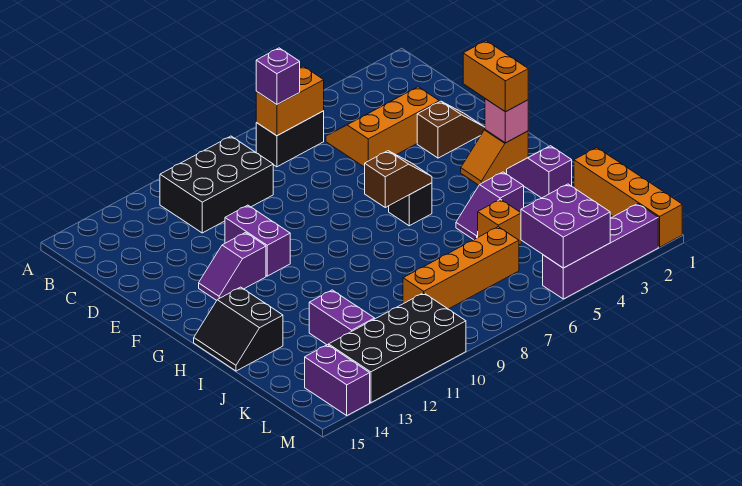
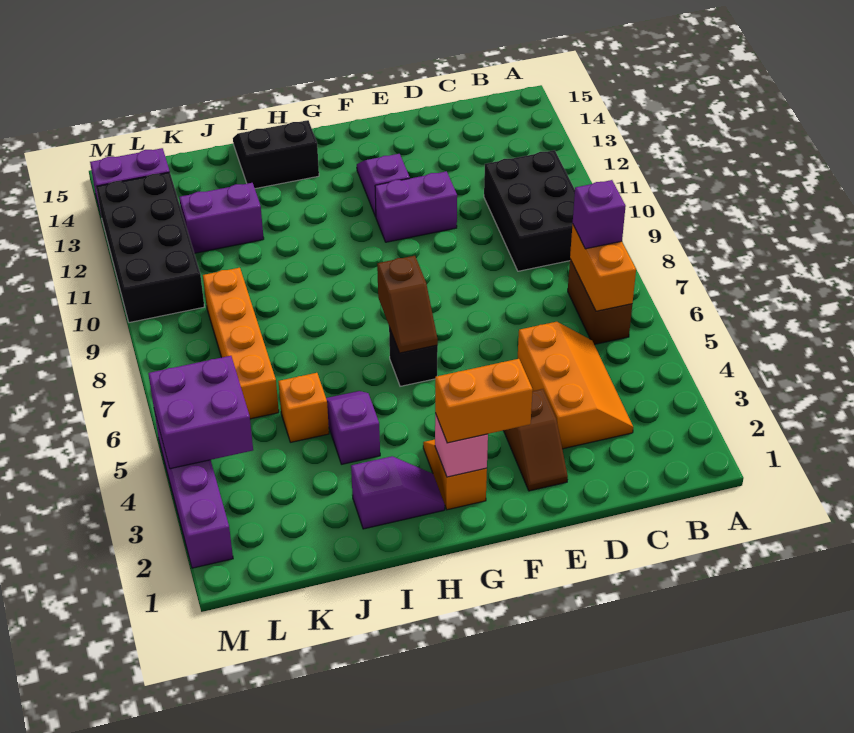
black 1x2 brick [256,111,324,167] -> brown 1x2 brick [568,259,632,345]
orange 1x4 brick [574,148,682,247] -> none

